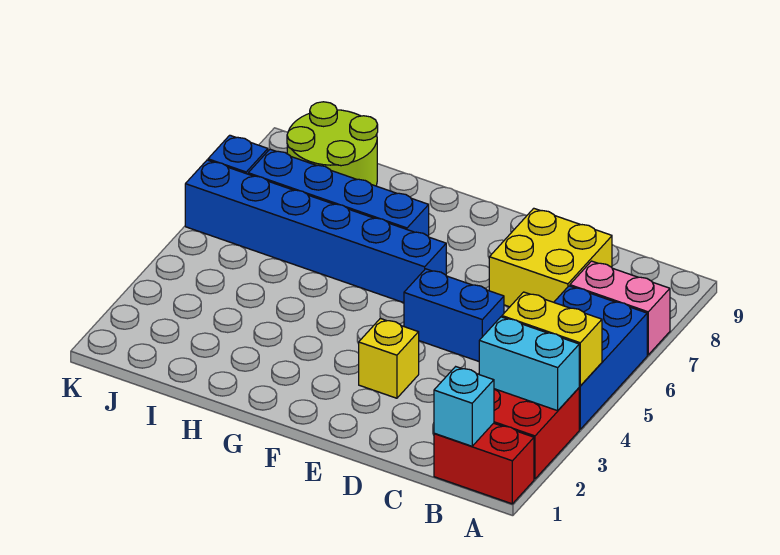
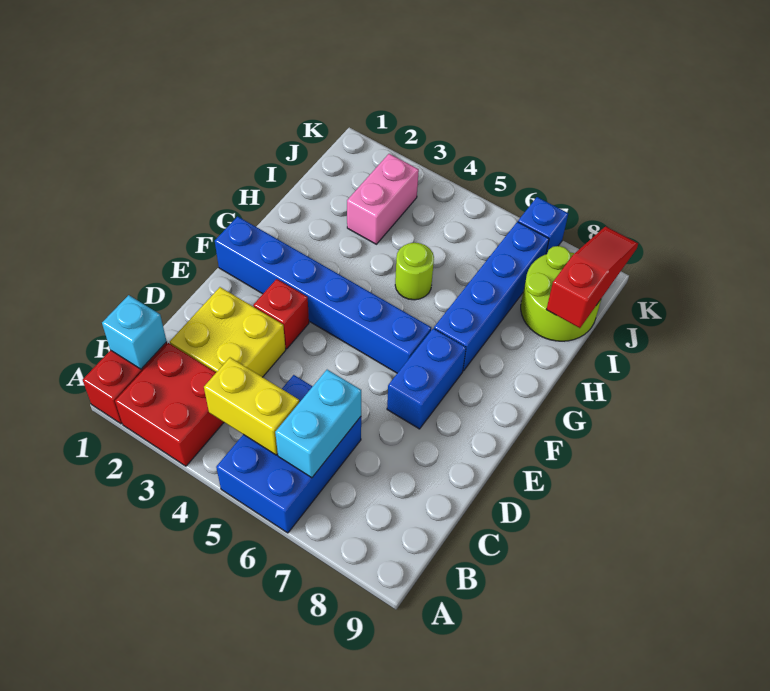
cyan 1x2 brick [479,317,579,411] -> cyan 1x2 brick moved to [275,370,361,478]
blue 2x3 brick [554,286,647,429] -> blue 2x3 brick turned to [216,375,361,533]
yellow 1x2 brick [502,292,602,386] -> yellow 1x2 brick turned to [204,358,299,455]
pink 1x2 brick [570,261,670,355] -> pink 1x2 brick moved to [347,154,419,244]
yellow 2x2 brick [489,208,612,307] -> yellow 2x2 brick moved to [170,287,286,377]
blue 1x2 brick [404,269,504,361] -> blue 1x2 brick moved to [387,328,466,429]
yellow 1x1 brick [359,318,419,398] -> red 1x1 brick [253,279,309,349]
blue 1x6 brick [185,160,446,303] -> blue 1x6 brick turned to [215,216,431,373]
none -> lime 1x1 round brick [395,243,434,300]
none -> red 1x3 slope [546,226,638,328]

